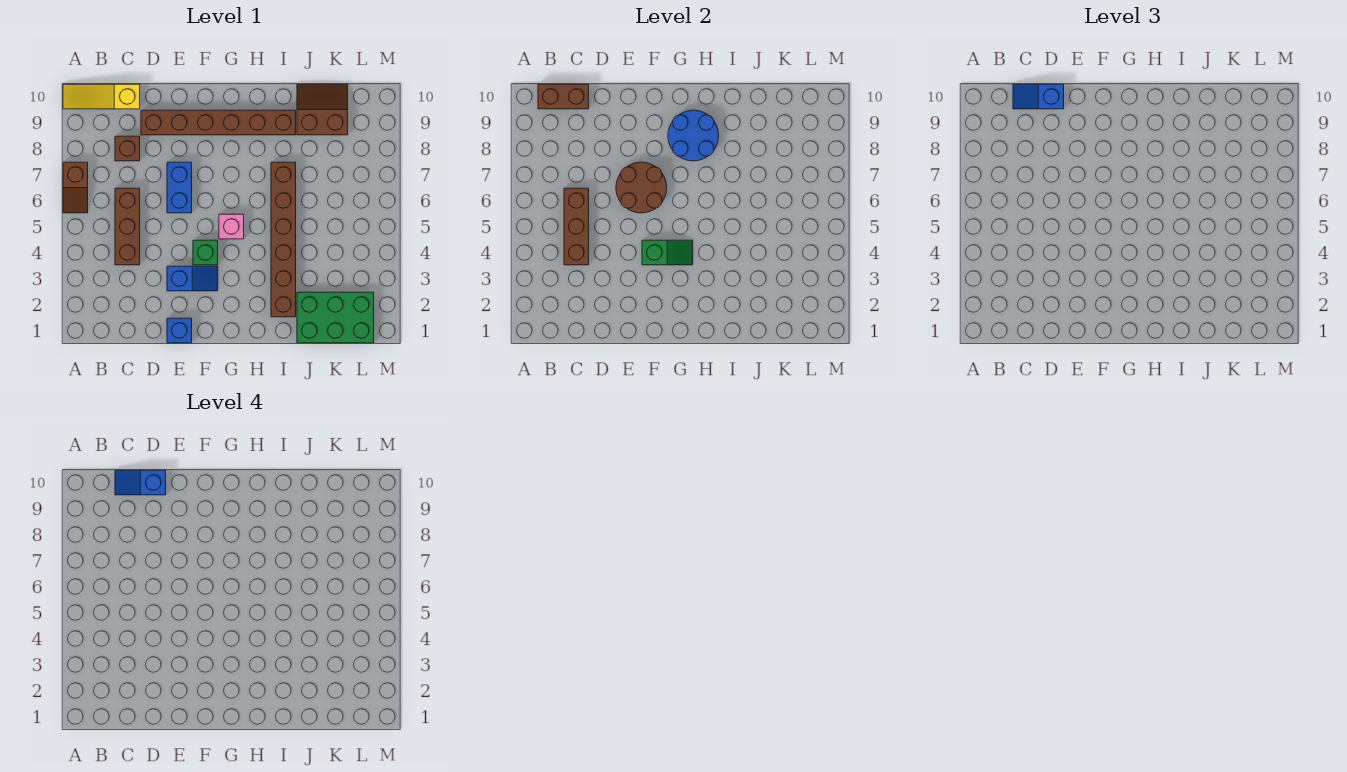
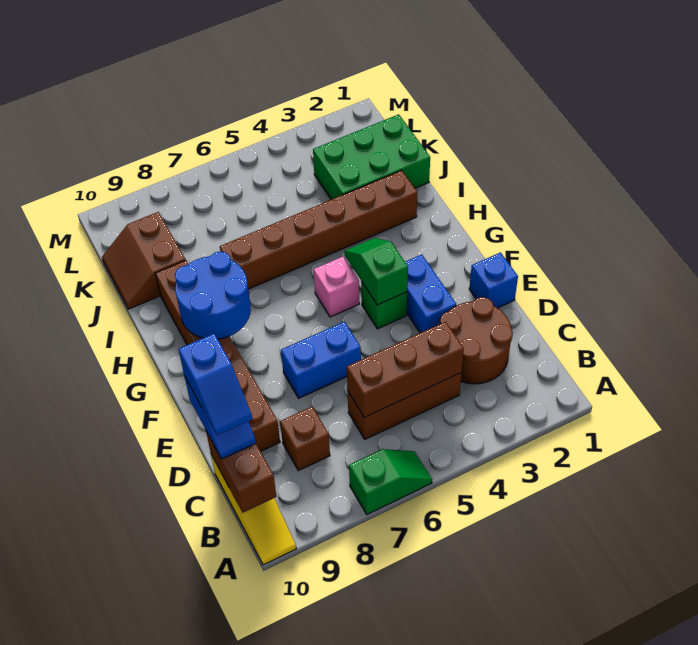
brown 1x2 slope [63,162,88,213] -> green 1x2 slope [349,449,432,515]
blue 1x2 slope [167,266,218,291] -> blue 1x2 brick [405,254,456,333]
brown 2x2 round brick [616,162,667,213] -> brown 2x2 round brick moved to [440,297,513,384]
green 2x3 brick [297,292,374,343] -> green 2x3 brick turned to [313,114,430,200]

